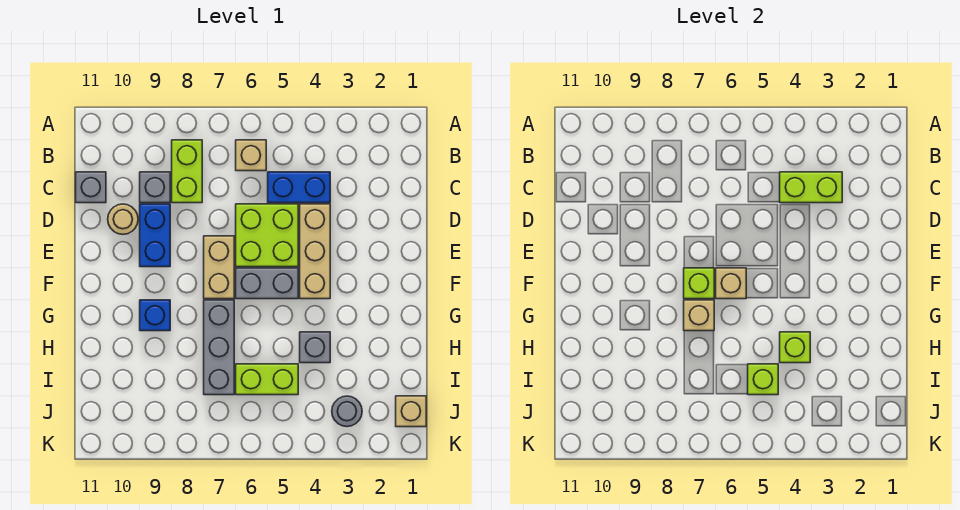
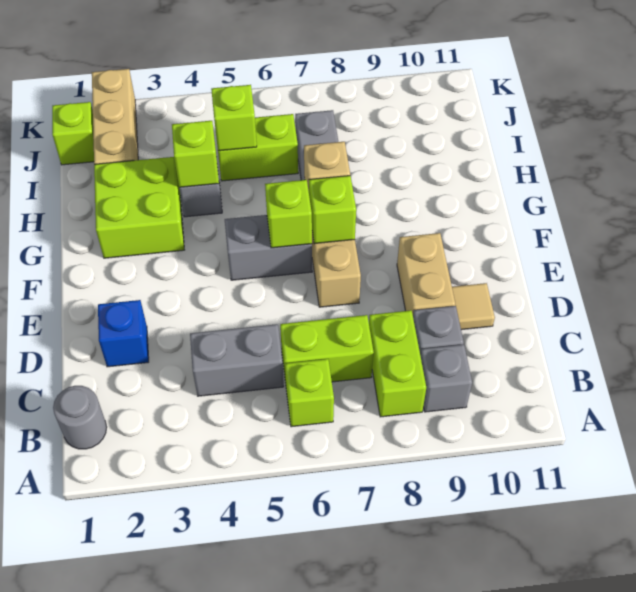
tan 1x1 brick [236,140,266,171] -> lime 1x1 brick [285,359,334,427]
lime 1x2 brick [780,172,842,203] -> lime 1x2 brick moved to [280,315,374,383]
blue 1x2 brick [268,172,330,203] -> grey 1x2 brick [190,324,284,396]
grey 1x1 brick [76,172,106,203] -> grey 1x1 brick moved to [420,344,472,412]
tan 1x3 brick [300,204,330,299] -> tan 1x3 brick moved to [92,69,138,164]
lime 2x2 brick [236,204,298,267] -> lime 2x2 brick moved to [94,157,184,258]
blue 1x2 brick [140,204,170,267] -> tan 1x2 brick [397,233,455,314]
tan 1x1 round brick [108,204,138,234] -> tan 1x1 tile [452,283,495,330]
tan 1x1 brick [716,268,746,299] -> lime 1x1 brick [265,180,312,248]
blue 1x1 brick [140,300,170,331] -> blue 1x1 brick moved to [98,300,149,367]
tan 1x1 brick [396,396,426,427] -> lime 1x1 brick [52,102,94,165]
grey 1x1 round brick [332,396,362,427] -> grey 1x1 round brick moved to [53,386,107,449]

